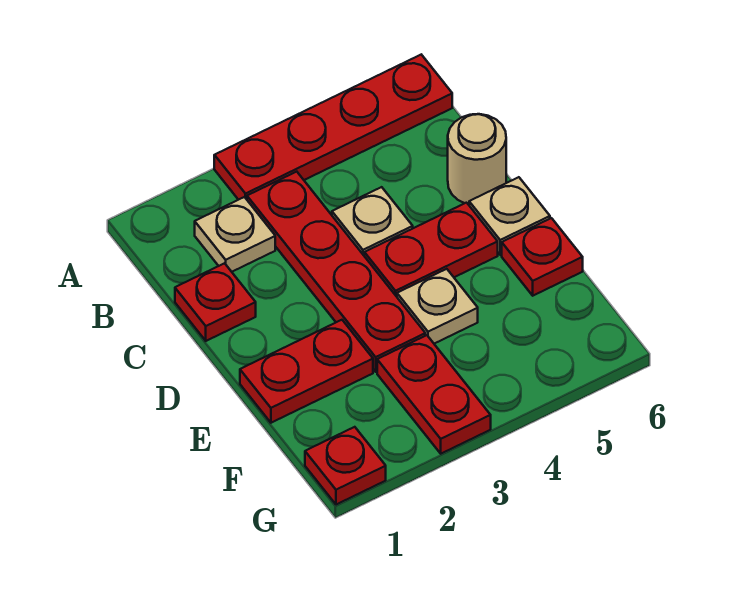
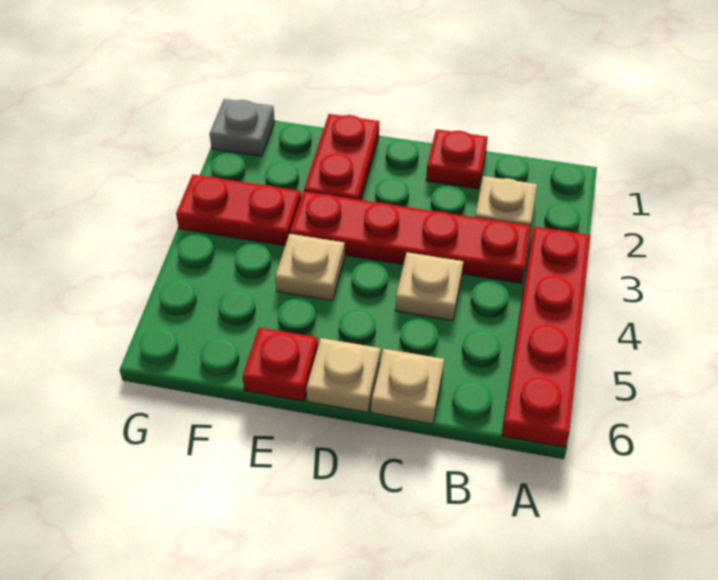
tan 1x1 round brick [448,114,506,204] -> tan 1x1 plate [371,349,444,424]
red 1x2 plate [364,203,498,297] -> none
red 1x1 plate [305,427,386,505] -> grey 1x1 plate [209,99,275,156]

